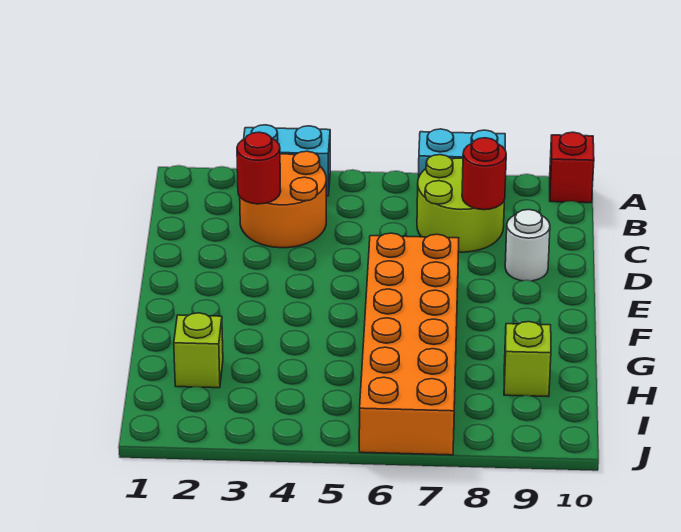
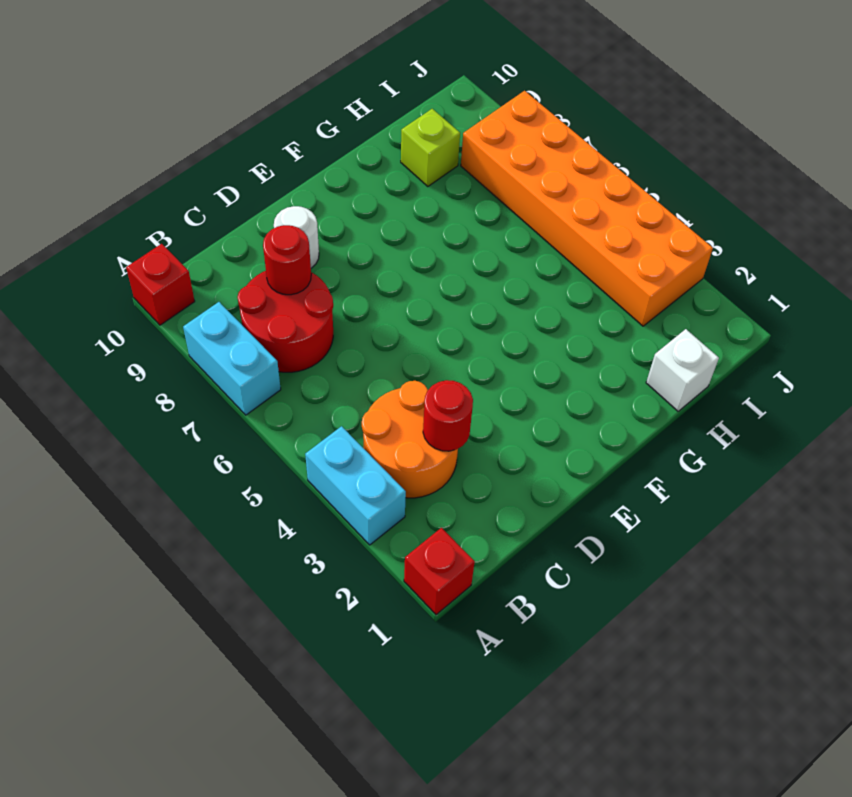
none -> red 1x1 brick [404,528,475,615]
lime 2x2 round brick [417,155,504,252] -> red 2x2 round brick [238,271,333,372]
orange 2x6 brick [359,233,459,455] -> orange 2x6 brick turned to [461,91,713,326]
none -> white 1x1 brick [646,329,719,411]
lime 1x1 brick [174,313,223,388] -> none

